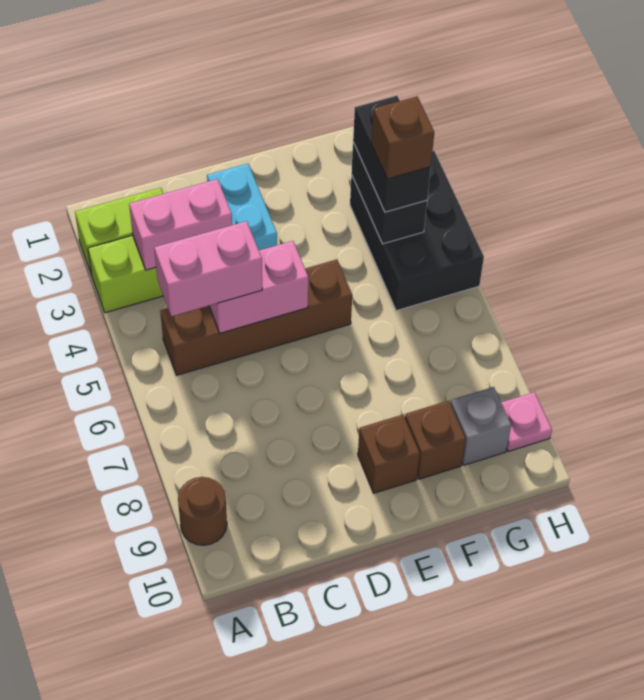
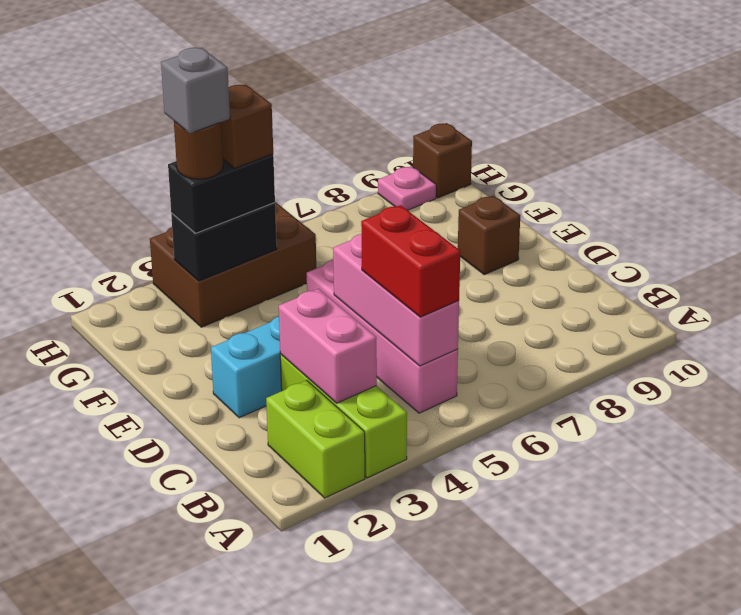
brown 1x1 round brick [178,477,227,545] -> brown 1x1 round brick moved to [174,121,223,179]
brown 1x4 brick [160,260,352,375] -> pink 1x4 brick [307,260,458,413]
pink 1x2 brick [154,221,262,316] -> red 1x2 brick [361,205,460,317]
pink 1x2 brick [209,241,308,333] -> pink 1x3 brick [333,234,459,366]
brown 1x1 brick [405,401,466,479] -> brown 1x1 brick moved to [413,123,472,198]
black 2x3 brick [350,151,484,311] -> brown 2x3 brick [150,202,316,327]
grey 1x1 brick [450,387,511,465] -> grey 1x1 brick moved to [161,48,230,133]

